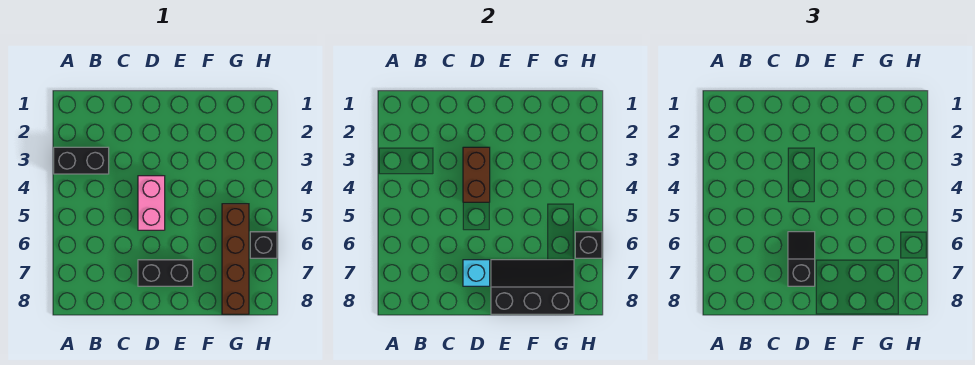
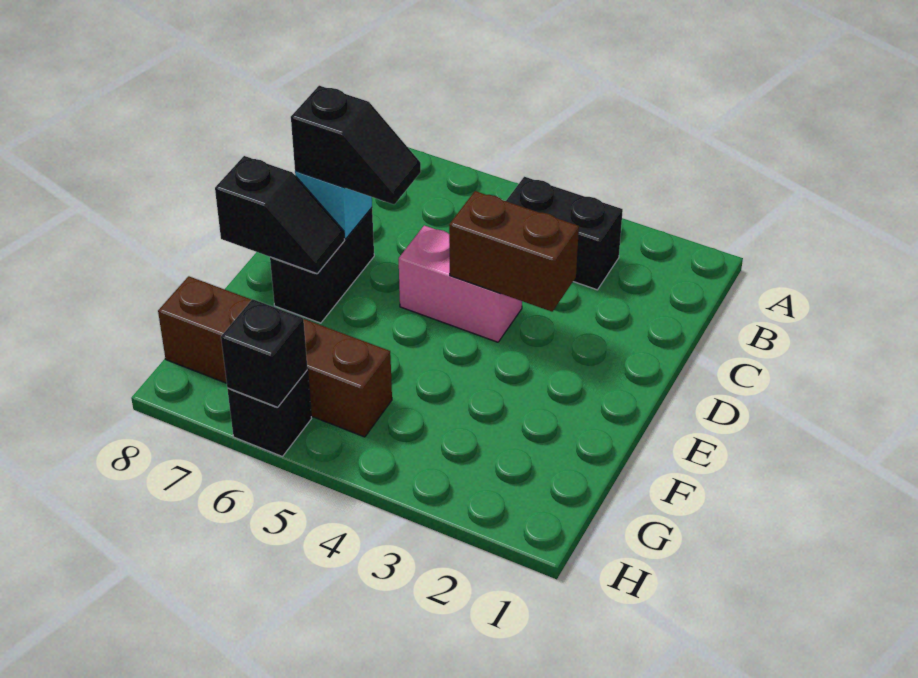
black 1x2 brick [54,147,109,174] -> black 1x2 brick turned to [506,177,623,290]
black 2x3 slope [491,260,574,314] -> black 1x2 slope [215,156,345,274]

